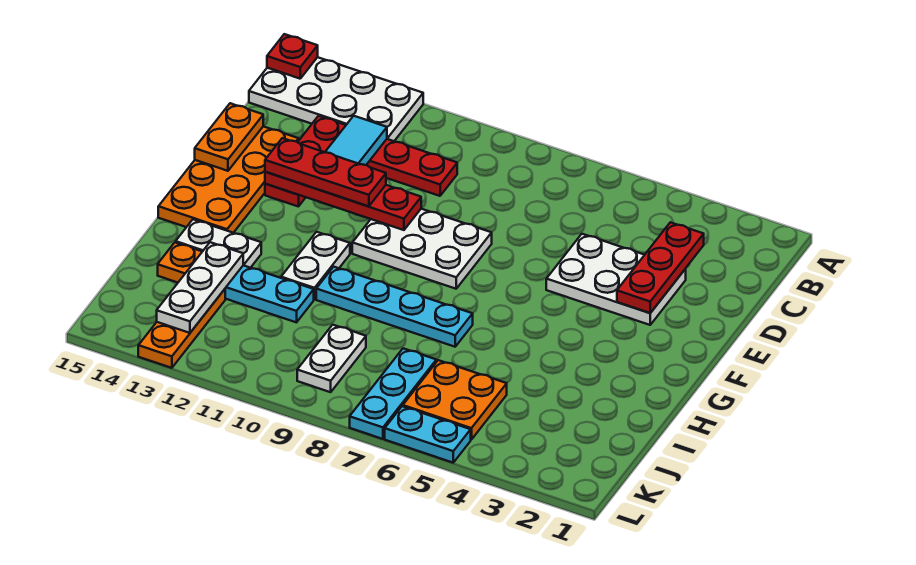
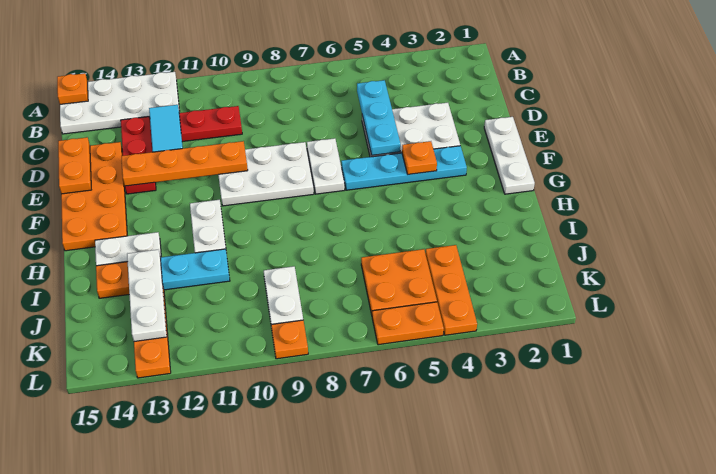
red 1x1 plate [267,34,318,79] -> orange 1x1 plate [57,73,88,104]
red 1x3 plate [617,222,704,313] -> none
none -> white 1x3 plate [484,117,535,194]
none -> white 1x2 plate [307,138,345,194]
red 1x4 plate [265,172,421,230] -> orange 1x4 plate [121,141,248,186]
red 1x3 plate [265,138,386,206] -> none
none -> orange 1x1 plate [402,141,437,175]
cyan 1x4 plate [316,267,473,347] -> cyan 1x4 plate moved to [341,146,467,190]
none -> orange 1x3 plate [425,245,477,335]
cyan 1x3 plate [350,348,436,439] -> cyan 1x3 plate moved to [357,80,401,155]
cyan 1x2 plate [385,406,471,463] -> orange 1x2 plate [372,302,444,345]
none -> orange 1x1 plate [271,320,308,359]

